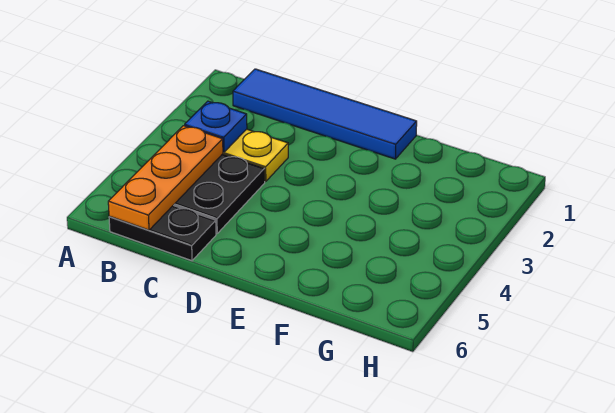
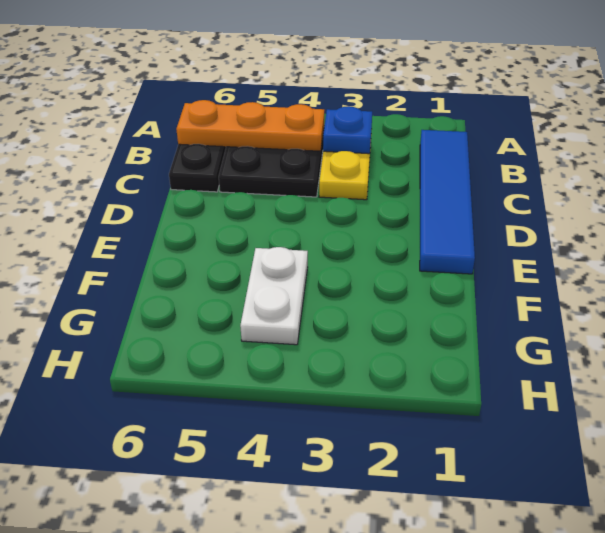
none -> white 1x2 plate [240,247,308,345]

